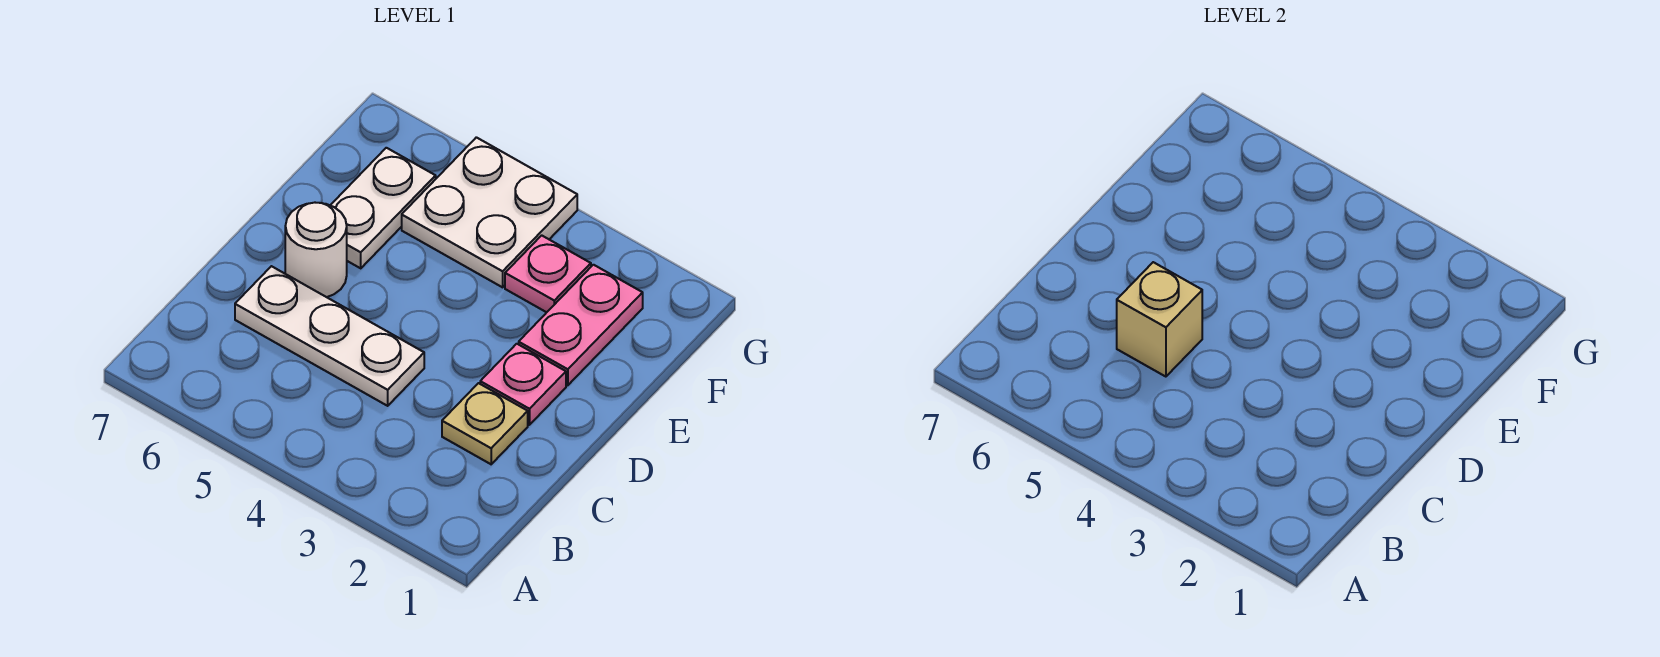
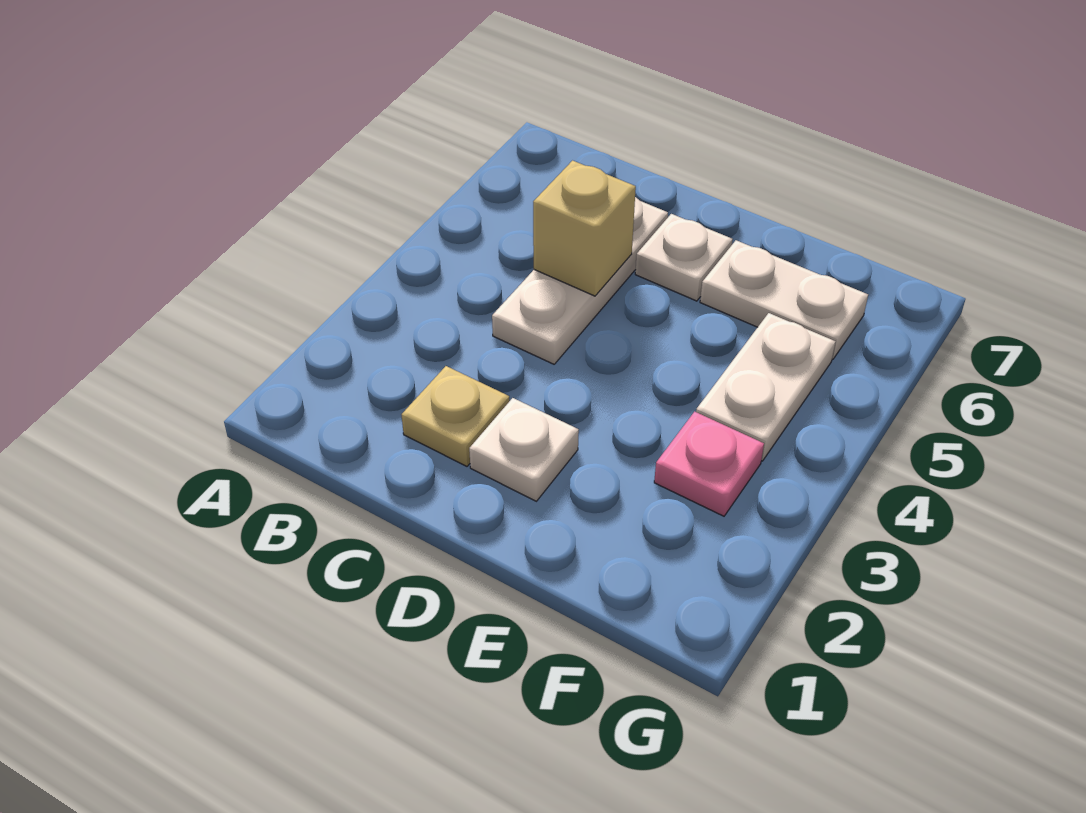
pink 1x1 plate [480,344,566,425] -> white 1x1 plate [469,398,579,501]
white 1x1 round brick [285,203,347,297] -> white 1x1 plate [635,214,733,301]
pink 1x2 plate [519,265,643,385] -> none
white 2x2 plate [402,137,577,287] -> white 1x2 plate [696,313,836,461]

